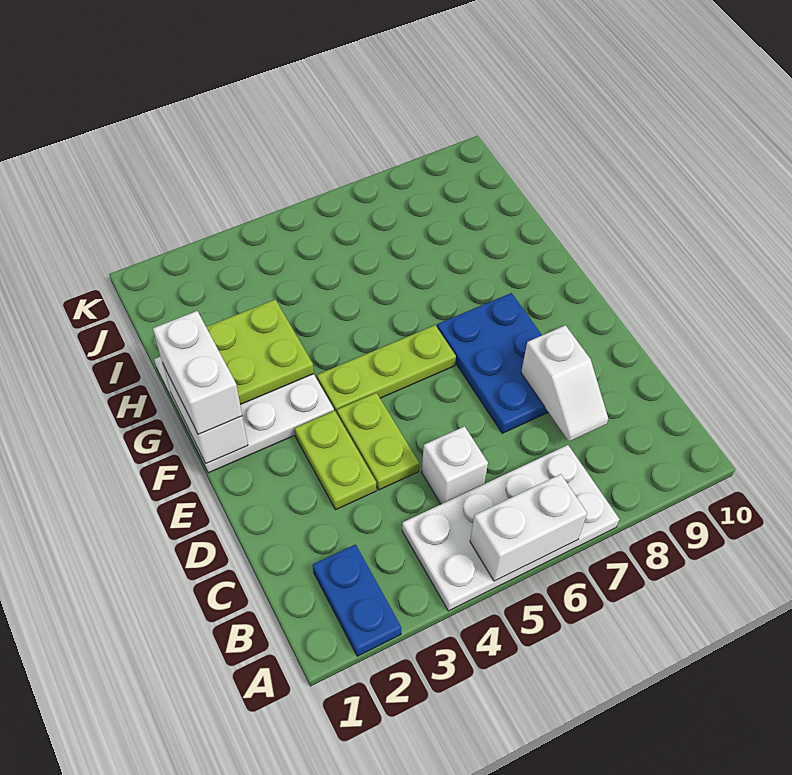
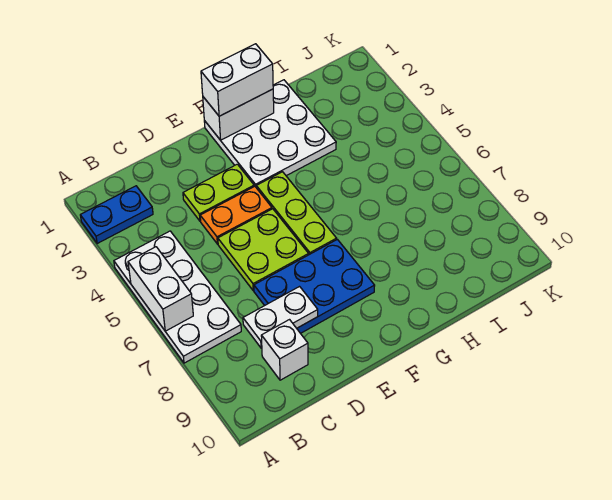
white 1x1 brick [422,426,488,504] -> white 1x1 brick moved to [261,320,308,380]
white 1x2 slope [521,325,608,441] -> white 1x2 plate [243,287,318,348]
lime 1x2 plate [337,393,419,490] -> orange 1x2 plate [200,186,272,244]
lime 2x2 plate [206,300,314,405] -> lime 2x2 plate moved to [218,209,309,291]

